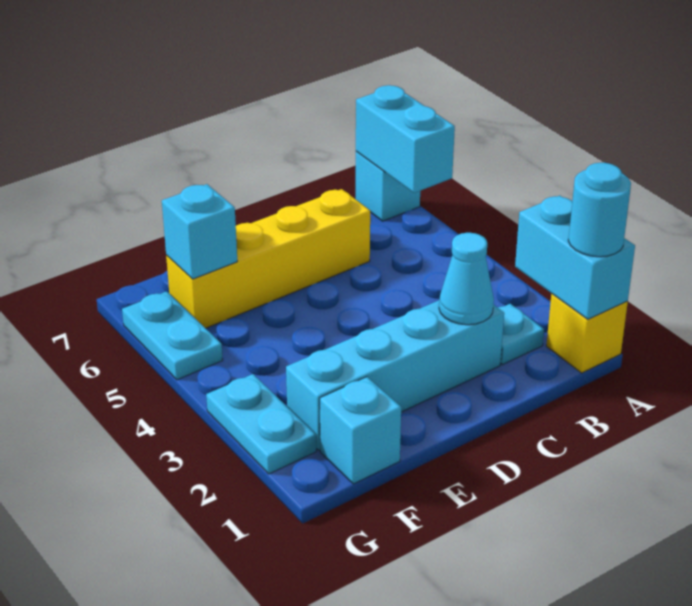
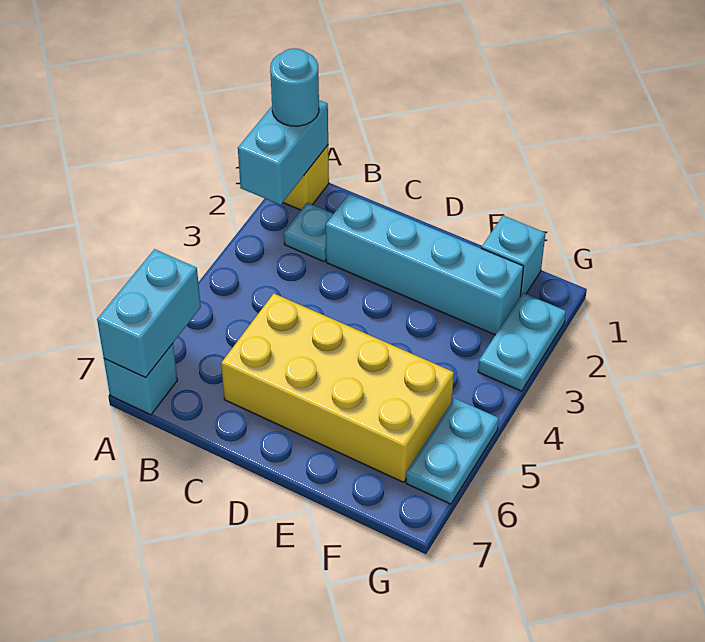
cyan 1x1 cone [439,233,494,325] -> none
yellow 1x4 brick [166,189,370,328] -> yellow 2x4 brick [221,294,454,482]
cyan 1x1 brick [162,184,237,279] -> none

